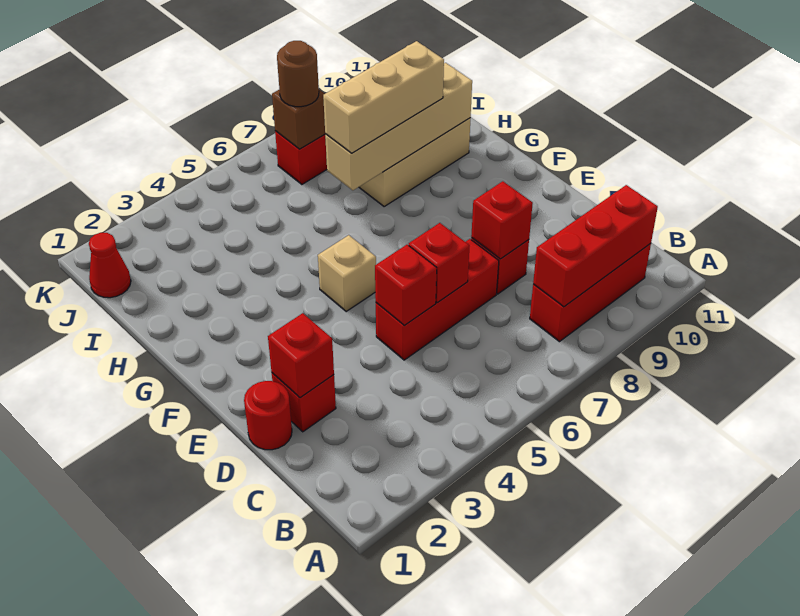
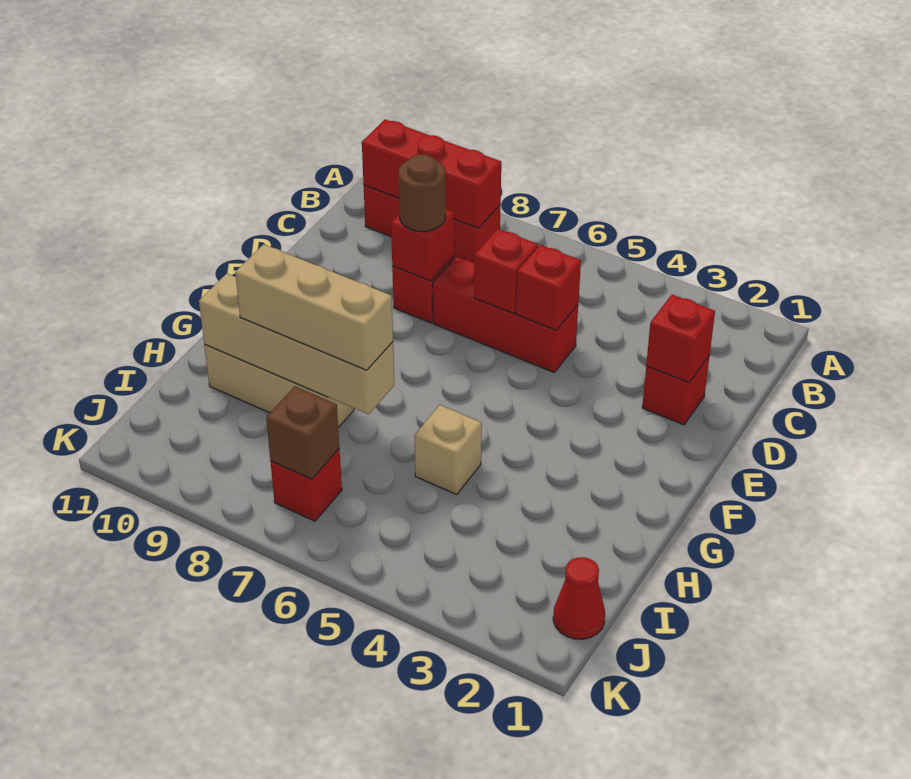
red 1x1 round brick [244,381,292,450] -> none
tan 1x1 brick [318,235,376,311] -> tan 1x1 brick moved to [414,405,482,494]
brown 1x1 round brick [277,41,319,107] -> brown 1x1 round brick moved to [399,154,445,232]

